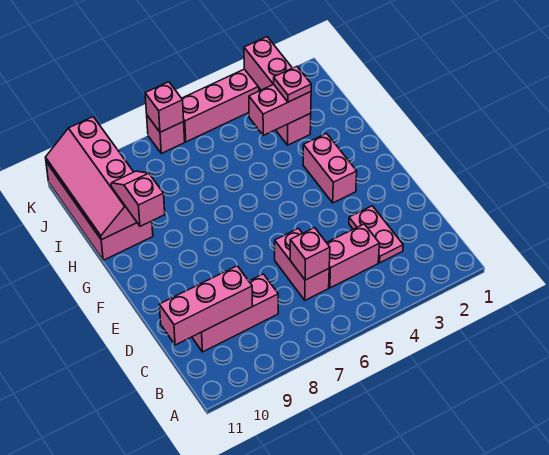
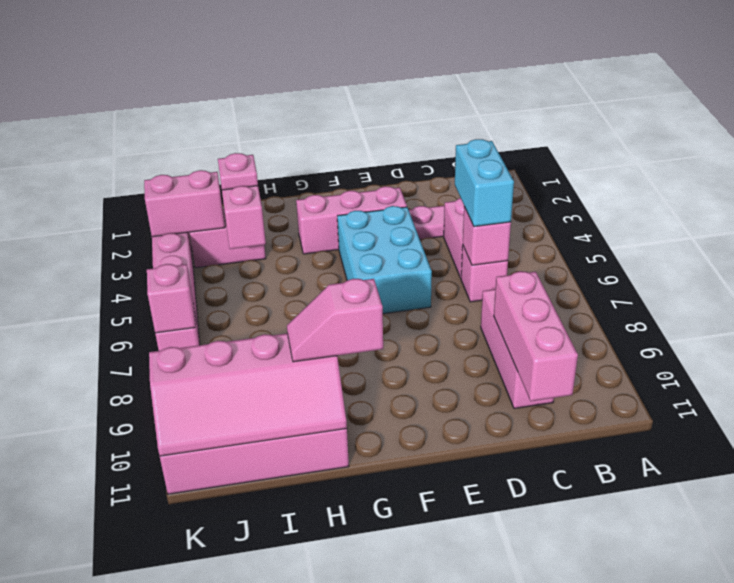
none -> cyan 1x2 brick [455,139,514,227]
pink 1x2 brick [275,228,329,300] -> pink 1x1 brick [461,246,508,302]
none -> cyan 2x3 brick [337,206,432,314]
pink 1x2 brick [303,133,357,203] -> pink 1x3 brick [296,186,407,254]

